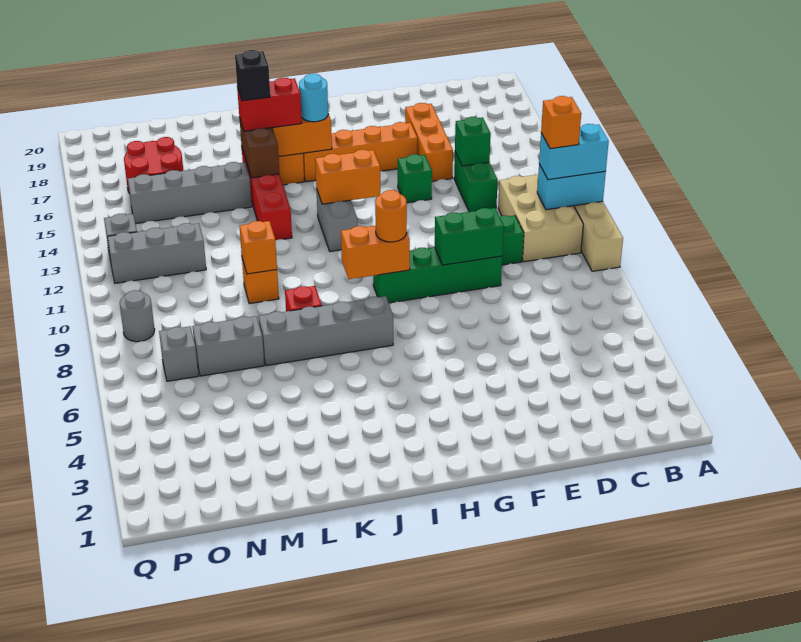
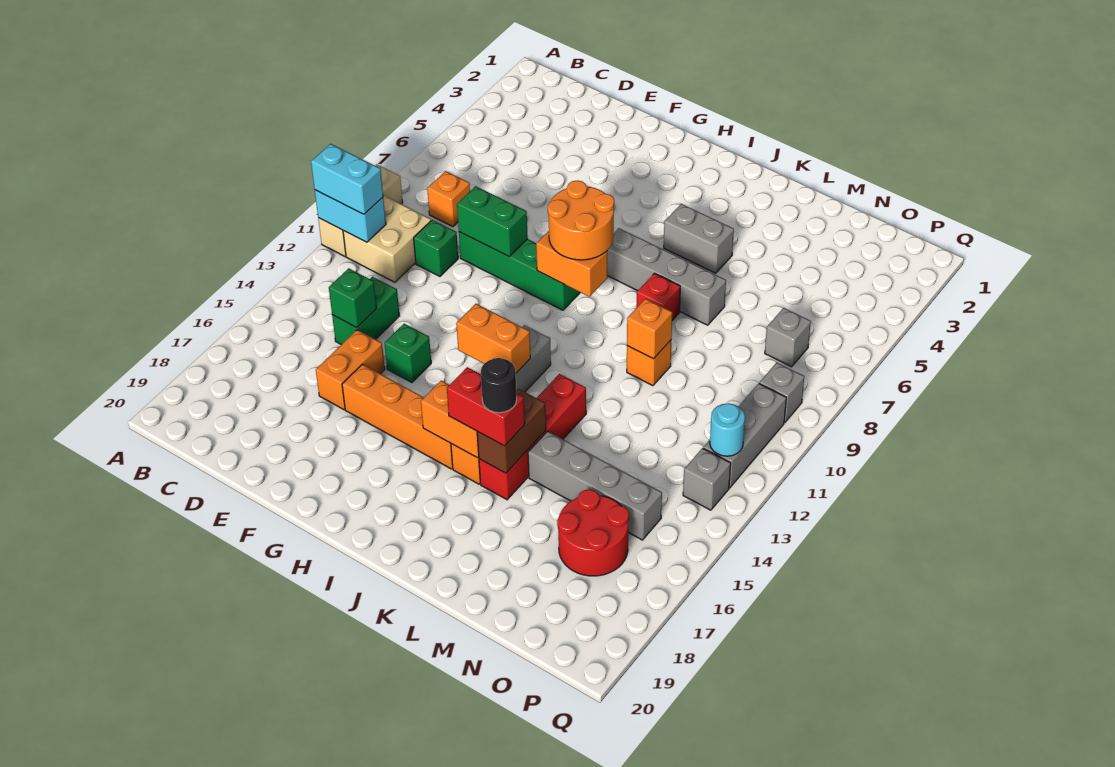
tan 2x3 brick [498,175,583,262] -> tan 2x2 brick [343,195,431,282]
orange 1x1 brick [541,96,581,149] -> orange 1x1 brick moved to [427,171,470,227]
orange 1x3 brick [405,103,453,181] -> orange 1x2 brick [316,330,385,410]
orange 1x1 round brick [375,190,407,242] -> orange 2x2 round brick [548,180,614,260]
cyan 1x1 round brick [299,74,328,122] -> cyan 1x1 round brick moved to [710,403,745,456]
black 1x1 brick [235,50,270,101] -> black 1x1 round brick [481,358,517,413]
grey 1x2 brick [192,316,264,376] -> grey 1x2 brick moved to [664,204,734,273]
grey 1x3 brick [107,223,206,283] -> grey 1x3 brick turned to [703,383,786,488]
grey 1x1 round brick [120,290,155,342] -> grey 1x1 brick [759,363,804,423]

